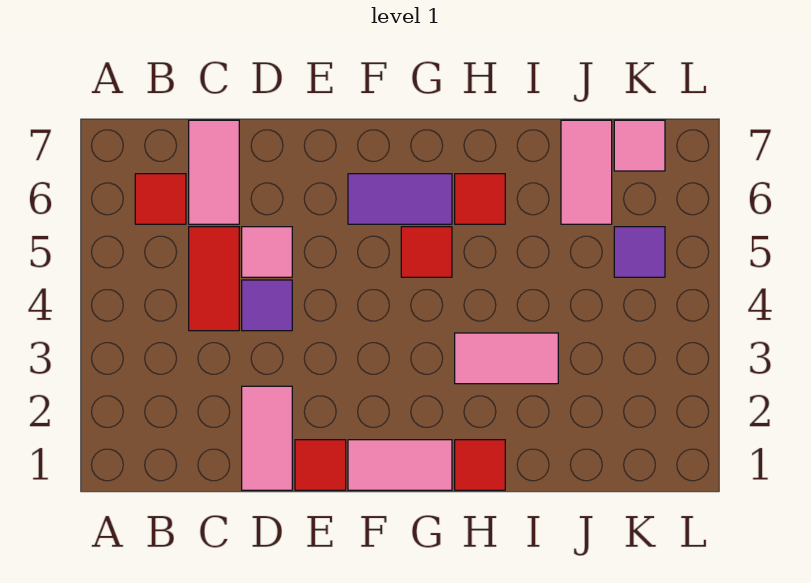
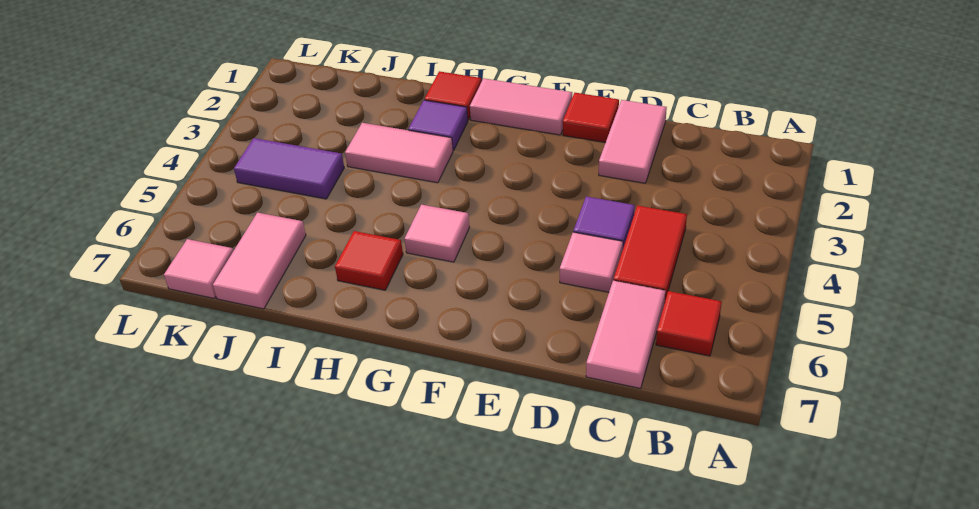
purple 1x2 tile [348,174,452,224] -> purple 1x2 tile moved to [234,138,344,199]
red 1x1 tile [401,227,452,277] -> pink 1x1 tile [404,205,469,262]
purple 1x1 tile [614,227,665,277] -> purple 1x1 tile moved to [408,100,468,151]

